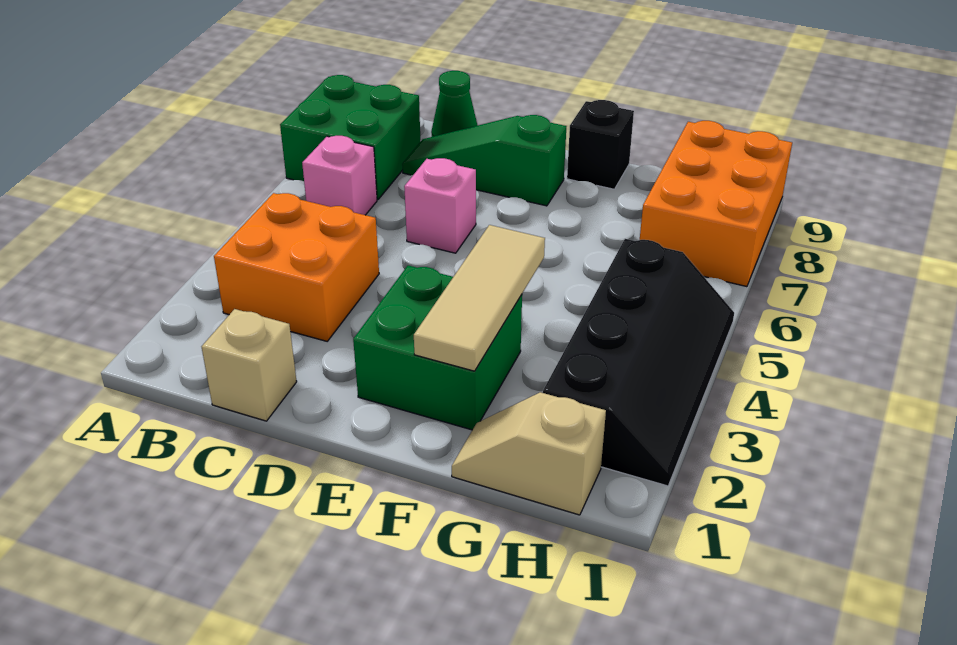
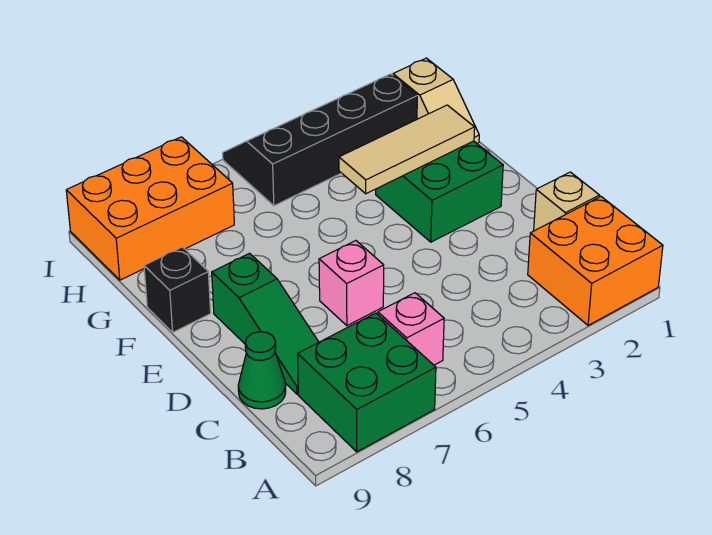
orange 2x2 brick [214,193,379,341] -> orange 2x2 brick moved to [528,197,663,325]

